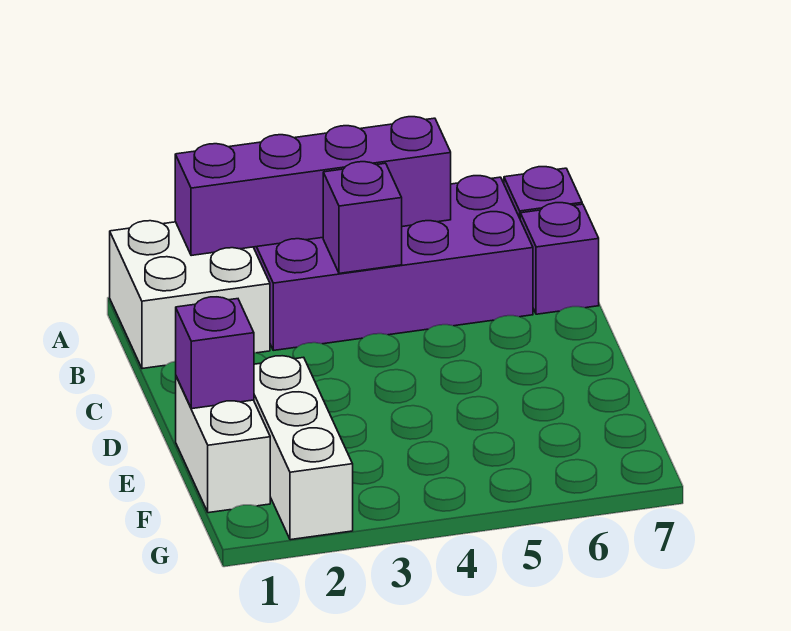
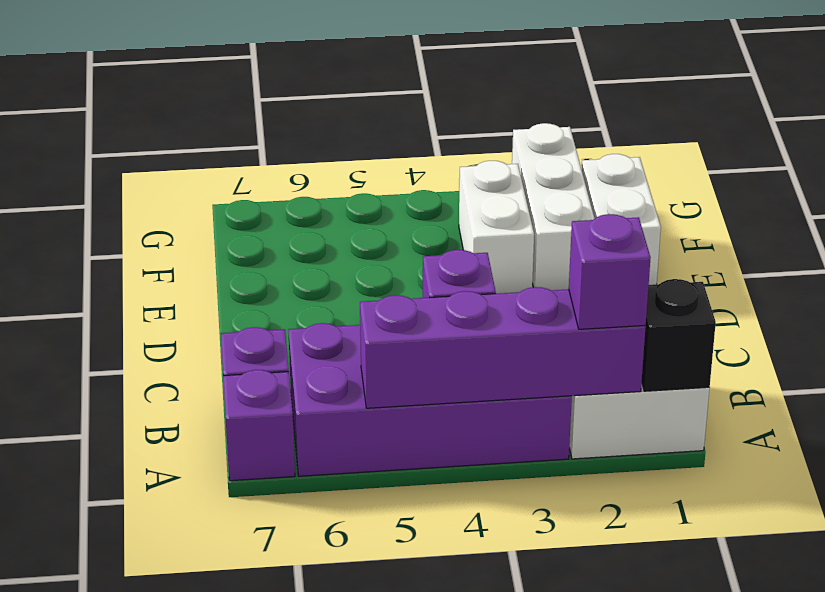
none -> black 1x1 brick [642,279,716,391]
purple 1x1 brick [176,297,254,409] -> purple 1x1 brick moved to [569,214,651,329]
none -> white 1x2 brick [459,161,534,294]

